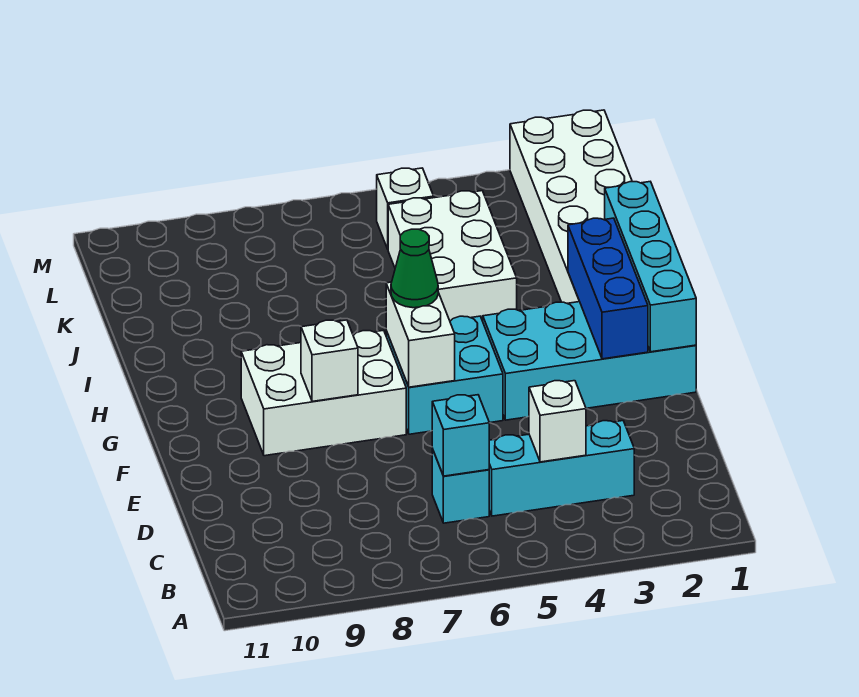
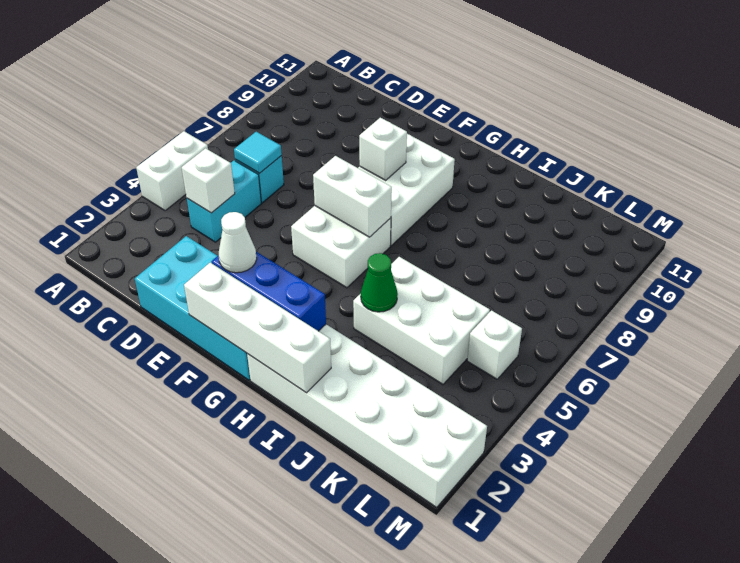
none -> white 1x2 brick [136,131,208,211]
cyan 1x3 brick [489,421,634,516] -> cyan 1x2 brick [187,161,261,242]
cyan 1x1 brick [432,395,489,476] -> cyan 1x1 tile [234,132,282,173]
cyan 2x4 brick [483,302,696,420] -> cyan 2x4 brick turned to [135,236,250,380]
cyan 1x4 brick [605,182,696,352] -> white 1x4 brick [184,263,331,393]
none -> white 1x1 cone [219,212,257,273]
cyan 2x2 brick [386,316,503,434] -> white 2x2 brick [291,206,391,288]
green 1x1 cone [391,229,438,308] -> green 1x1 cone moved to [361,253,398,312]

